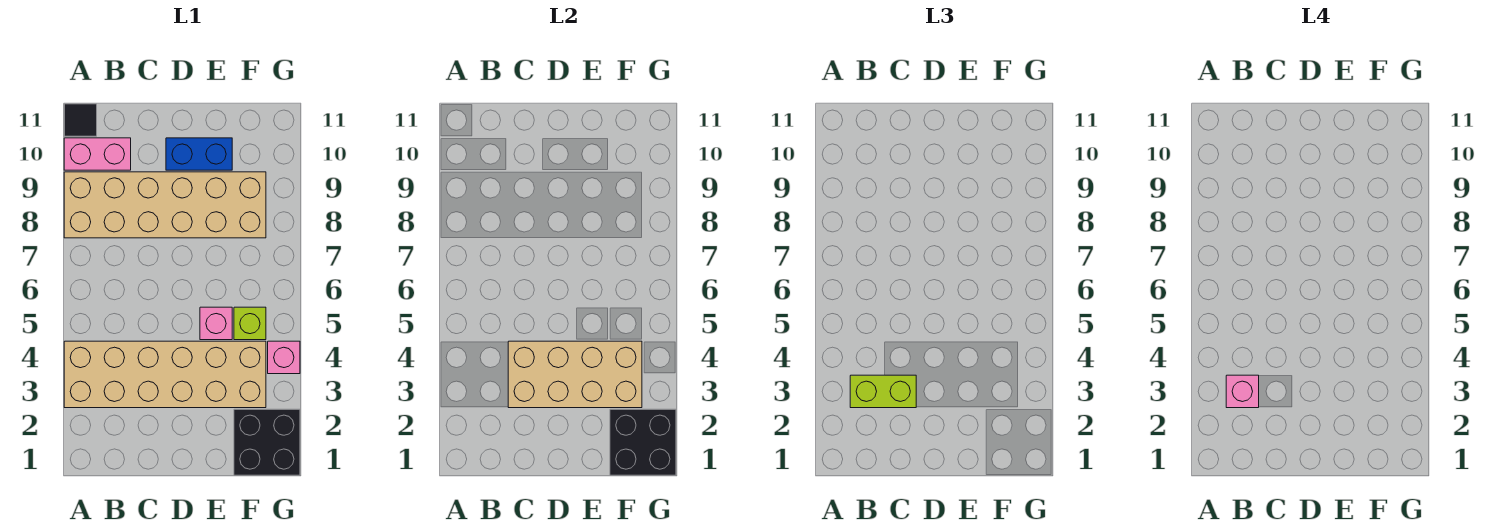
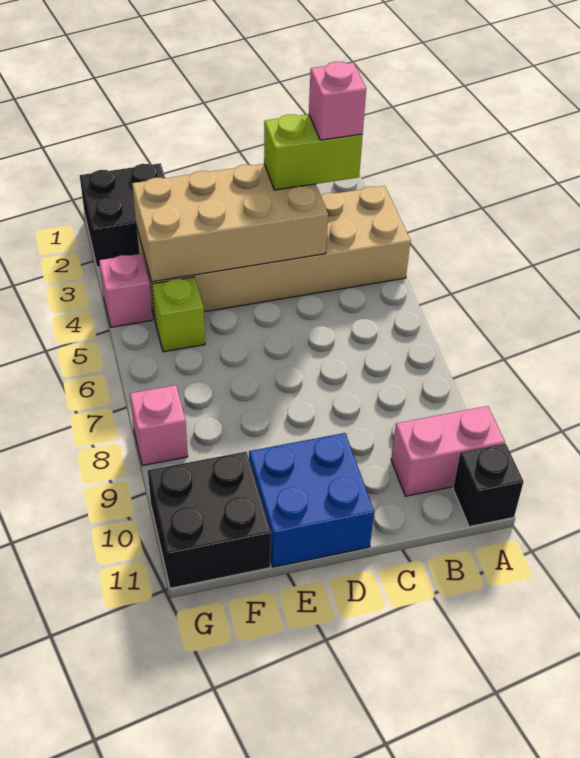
tan 2x6 brick [64,172,266,238] -> none
black 1x1 tile [64,104,97,136] -> black 1x1 brick [453,444,523,527]
blue 1x2 brick [166,138,232,170] -> blue 2x2 brick [249,433,374,567]
pink 1x1 brick [200,307,232,340] -> pink 1x1 brick moved to [130,385,188,466]
black 2x2 brick [610,409,676,475] -> black 2x2 brick moved to [148,452,271,588]

